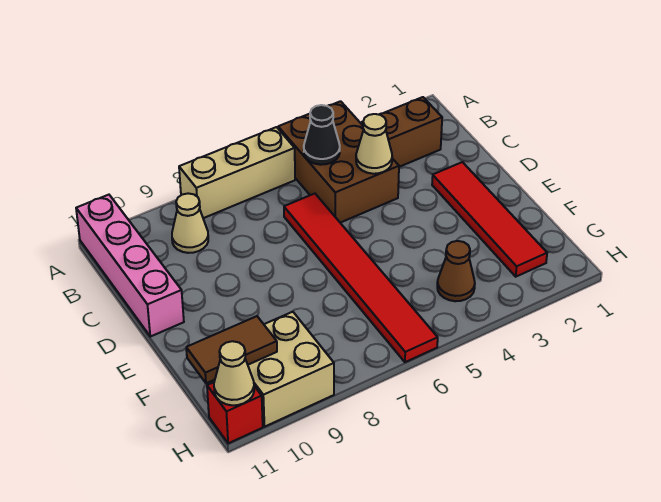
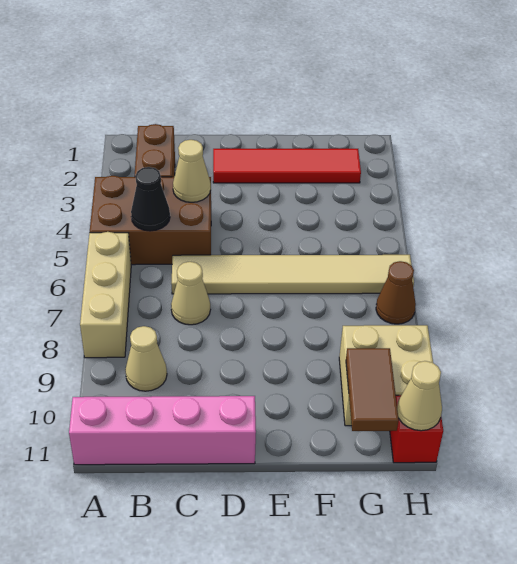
red 1x6 tile [284,194,438,362] -> tan 1x6 tile [171,255,414,294]
none -> tan 1x1 cone [171,262,211,325]
brown 1x1 cone [437,241,475,301] -> brown 1x1 cone moved to [376,261,416,324]

